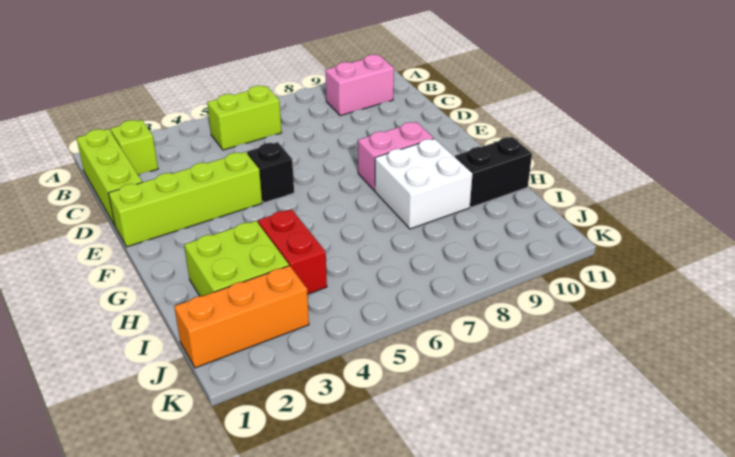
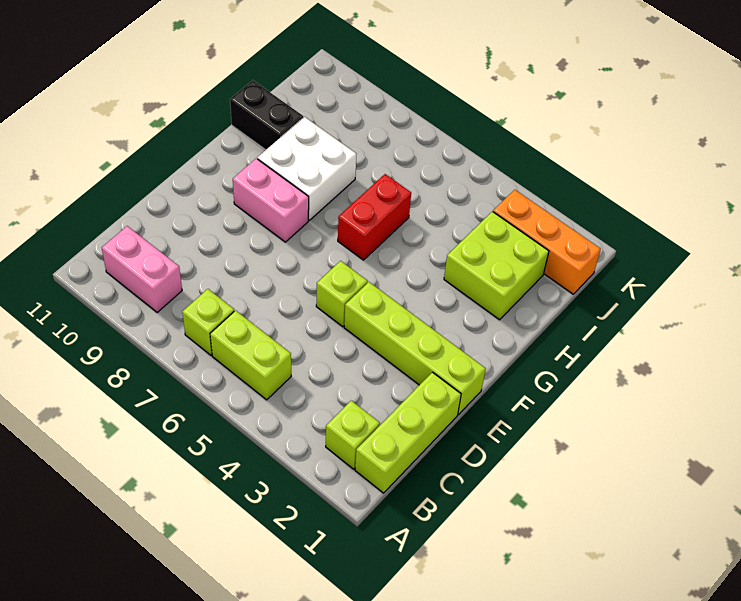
none -> lime 1x1 brick [182,289,234,355]
black 1x1 brick [247,142,294,203] -> lime 1x1 brick [316,261,368,327]
red 1x2 brick [258,209,327,294] -> red 1x2 brick moved to [338,174,411,260]

